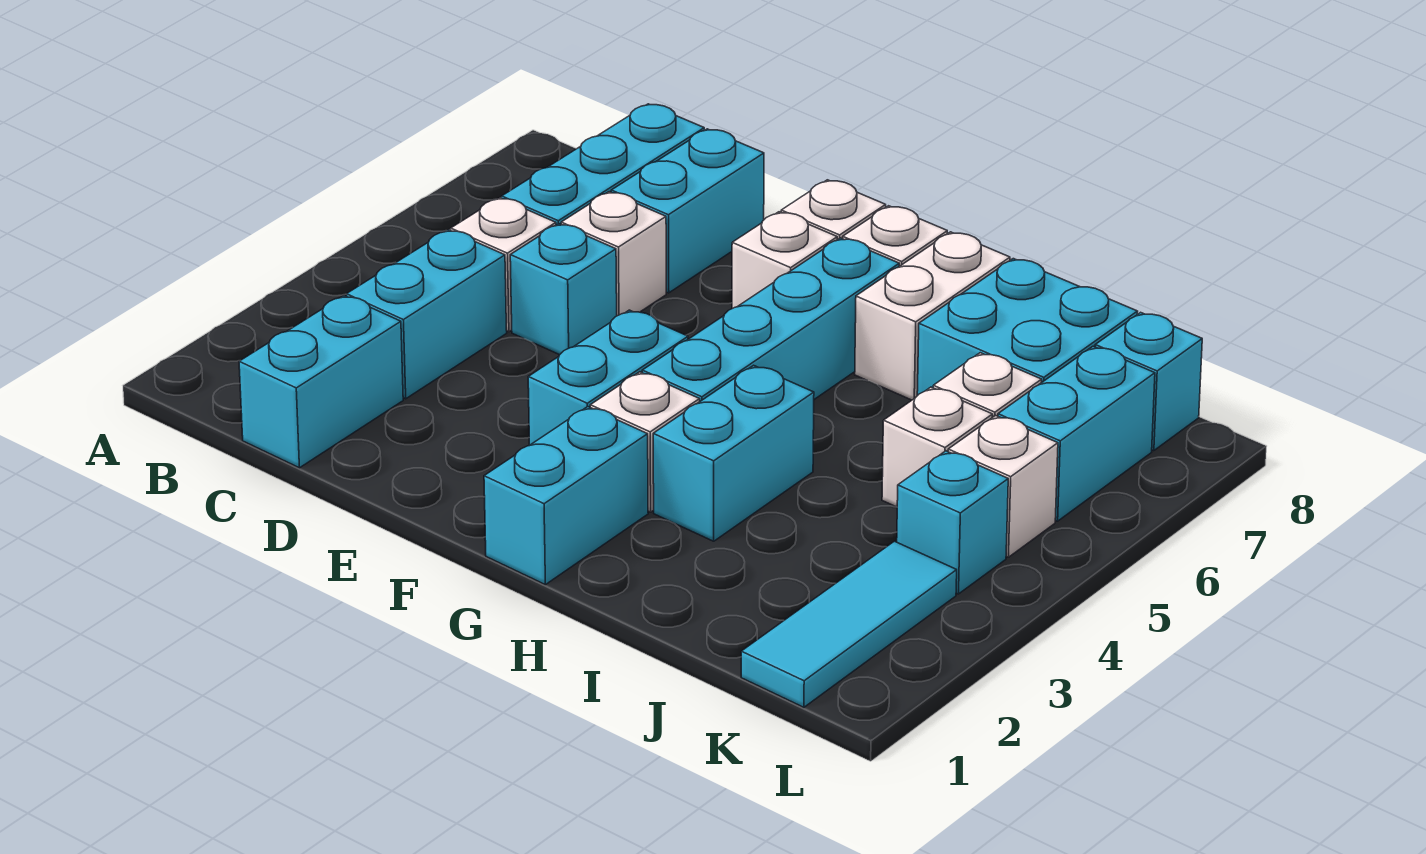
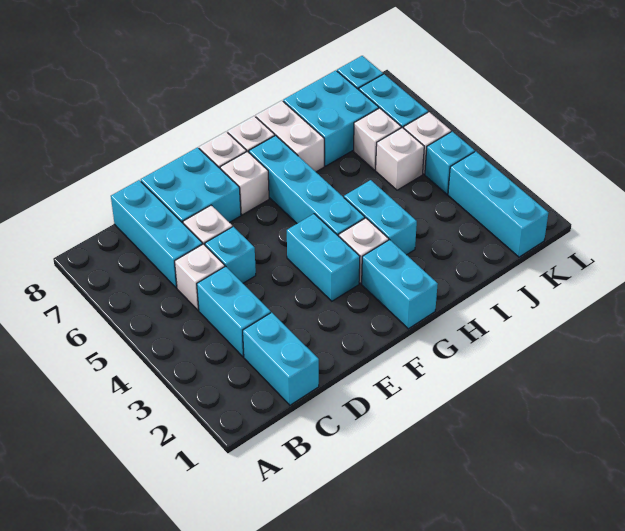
cyan 1x2 brick [611,129,764,293] -> cyan 2x2 brick [141,147,241,223]
cyan 1x3 tile [741,541,957,707] -> cyan 1x3 brick [448,151,548,257]

